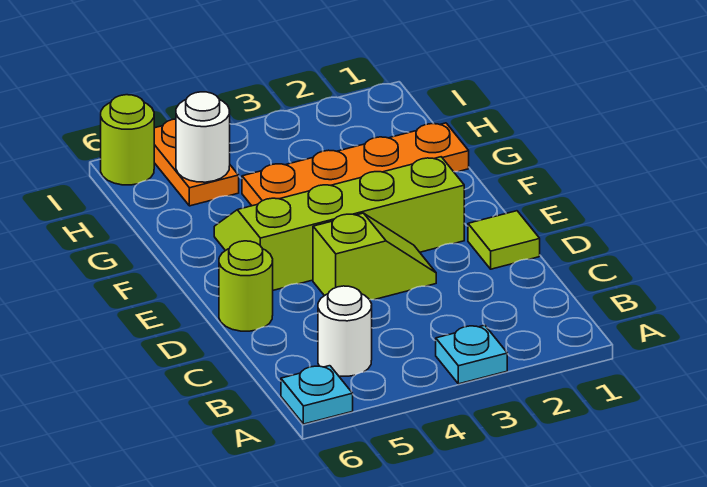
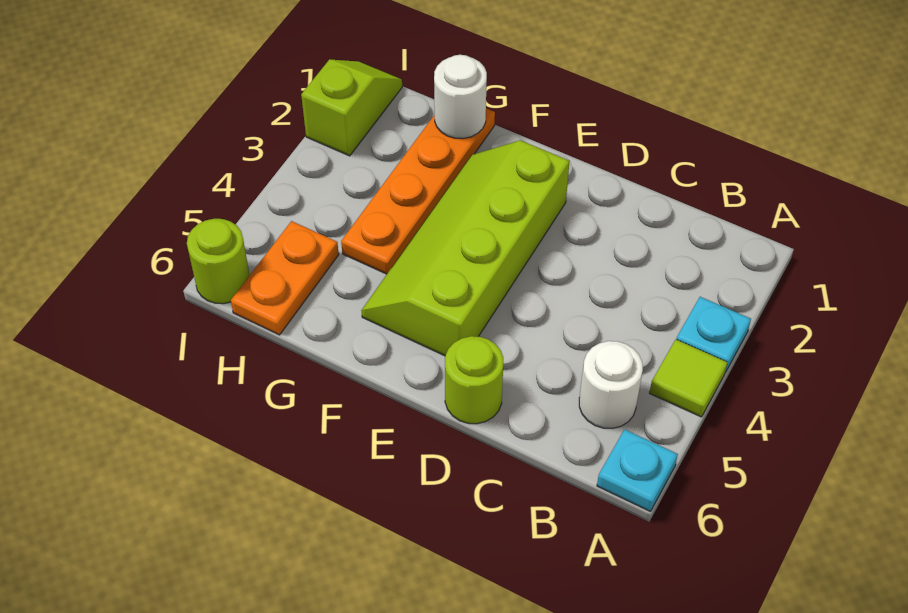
lime 1x1 tile [468,211,540,269] -> lime 1x1 tile moved to [650,340,728,417]
lime 1x2 slope [313,213,436,300] -> lime 1x2 slope moved to [301,59,402,156]
orange 1x2 plate [154,119,239,206] -> orange 1x2 plate turned to [231,221,339,335]
white 1x1 round brick [176,92,230,182] -> white 1x1 round brick moved to [434,55,487,139]

